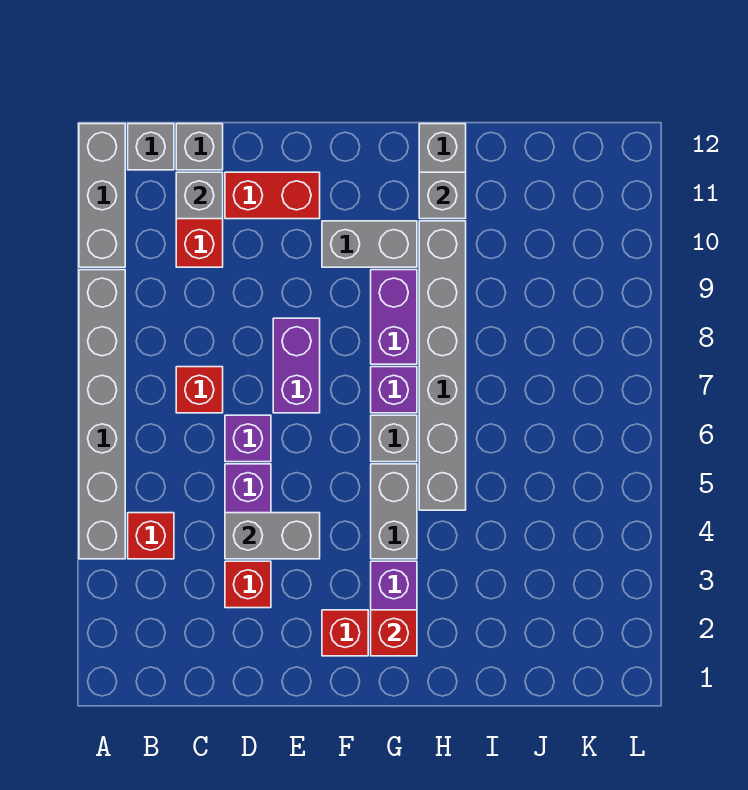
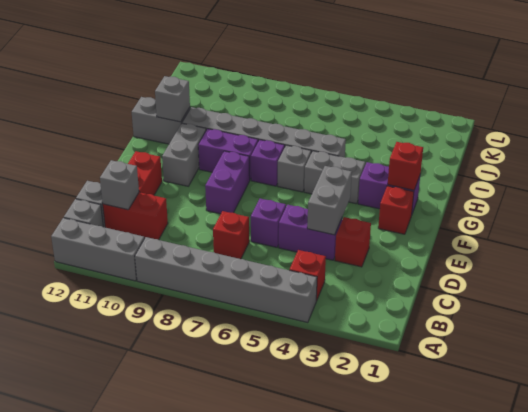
purple 1x2 brick [273,318,320,413] -> purple 1x2 brick turned to [205,151,250,214]

